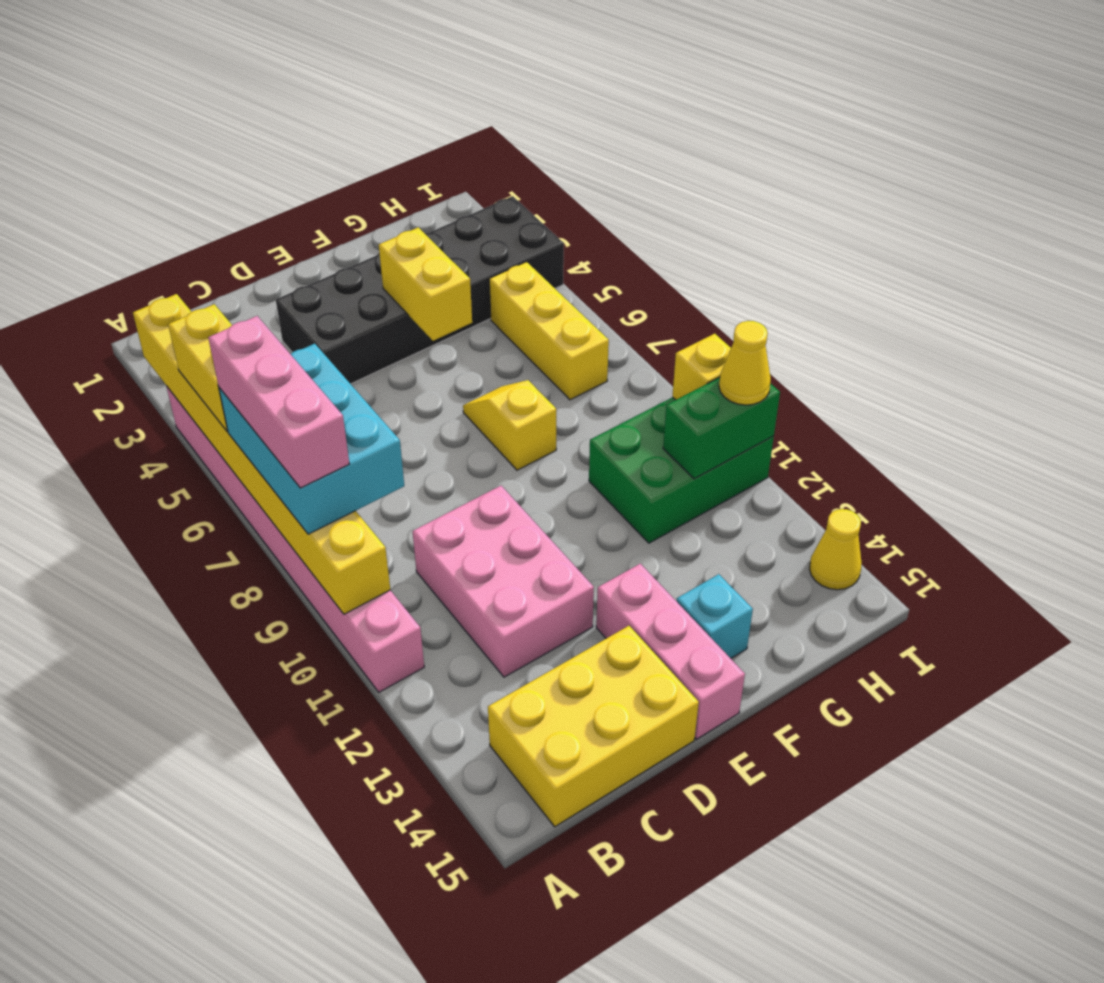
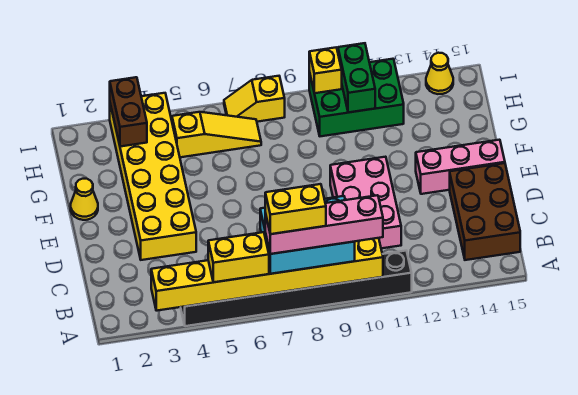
pink 1x8 brick [166,386,424,692] -> black 1x8 brick [181,251,412,326]
pink 1x3 brick [208,316,349,488] -> pink 1x4 brick [265,195,383,254]
yellow 2x3 brick [488,626,699,827] -> brown 2x3 brick [450,163,520,260]
pink 2x3 brick [413,486,594,677] -> pink 2x3 brick turned to [330,157,401,248]
black 2x6 brick [276,196,564,384] -> yellow 2x6 brick [110,93,196,260]
yellow 1x2 brick [379,227,472,341] -> yellow 1x2 brick moved to [265,184,326,234]
yellow 1x2 slope [463,380,556,470] -> yellow 1x2 slope moved to [224,76,285,122]
cyan 1x1 brick [677,574,753,658] -> none
green 2x3 brick [589,397,774,543] -> green 2x3 brick turned to [309,59,404,136]
none -> brown 1x2 brick [110,77,147,147]
yellow 1x3 brick [489,262,609,400] -> yellow 1x3 slope [172,112,261,157]
yellow 1x1 cone [719,321,771,405] -> yellow 1x1 cone moved to [71,179,98,220]

